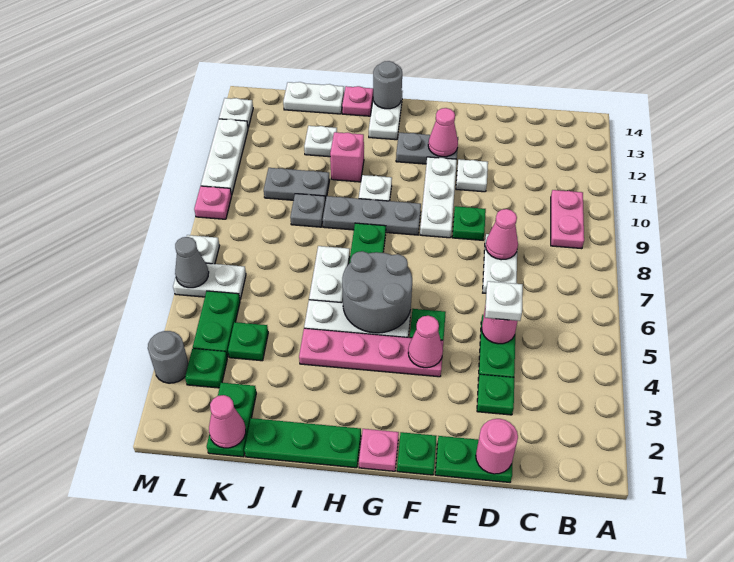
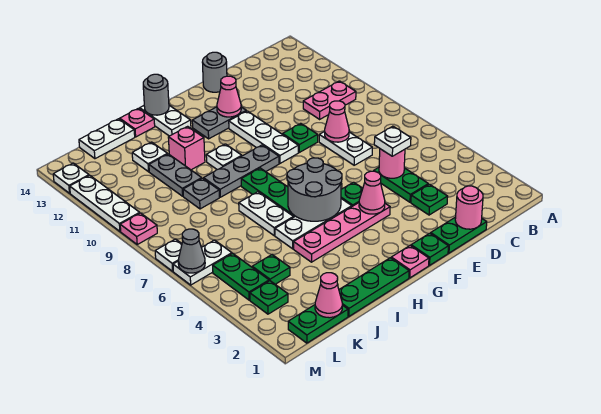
pink 1x2 plate [551,190,584,249] -> pink 1x2 plate turned to [303,81,356,119]
white 1x1 plate [456,159,488,192] -> none
grey 1x2 plate [264,168,330,202] -> grey 1x2 plate turned to [149,154,202,196]
green 1x2 plate [207,383,256,457] -> green 1x2 plate turned to [288,305,348,343]
grey 1x1 round brick [148,331,189,383] -> grey 1x1 round brick moved to [202,52,227,92]

